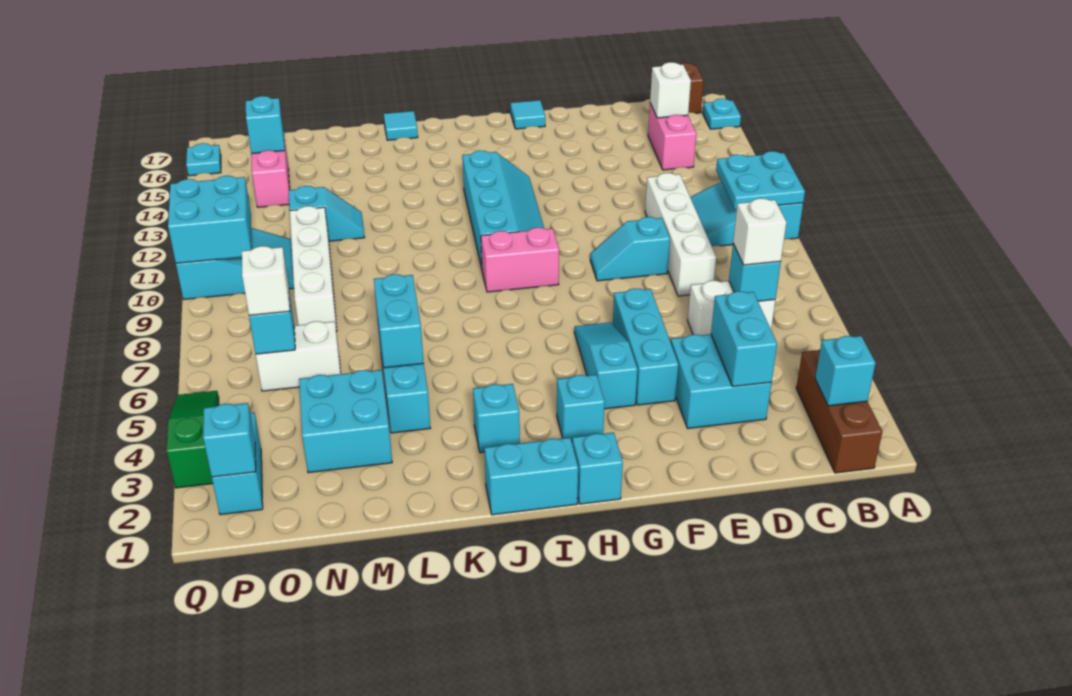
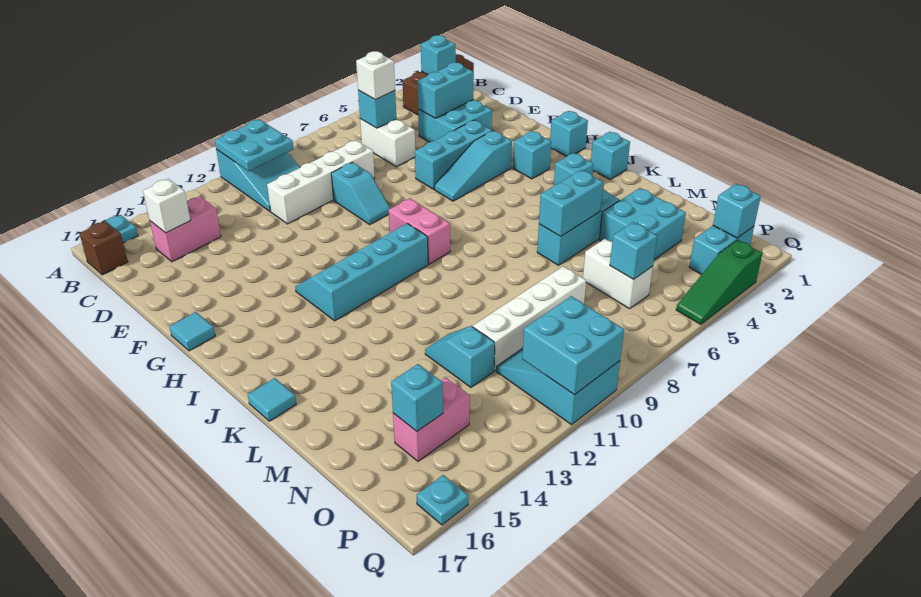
cyan 1x2 brick [485,438,578,515] -> cyan 1x1 brick [591,132,630,180]
white 1x1 brick [242,246,290,315] -> none

